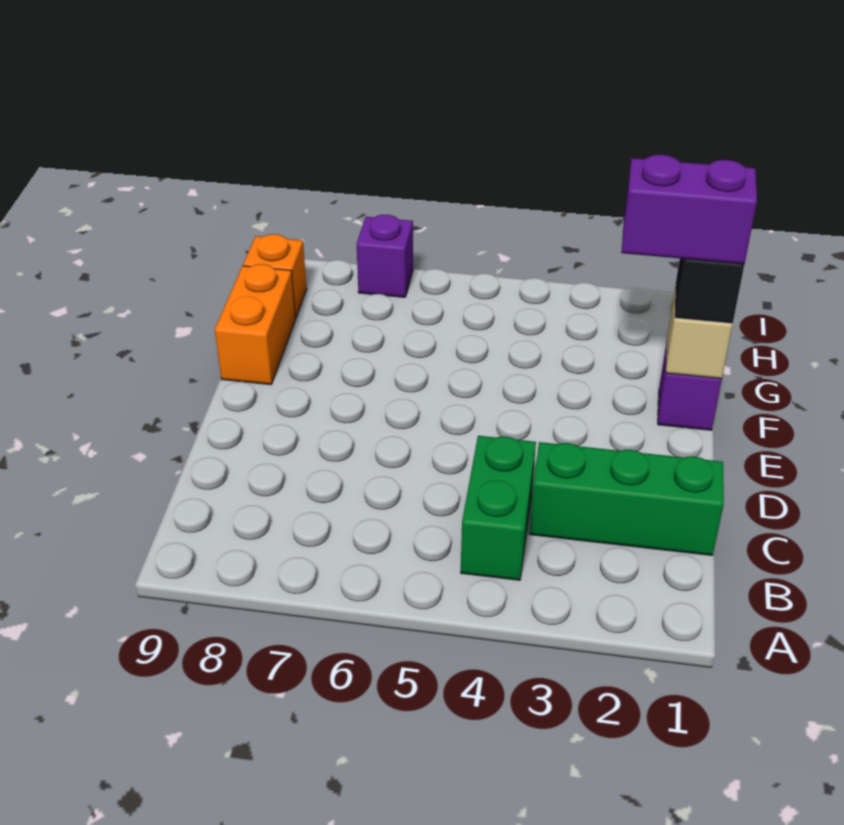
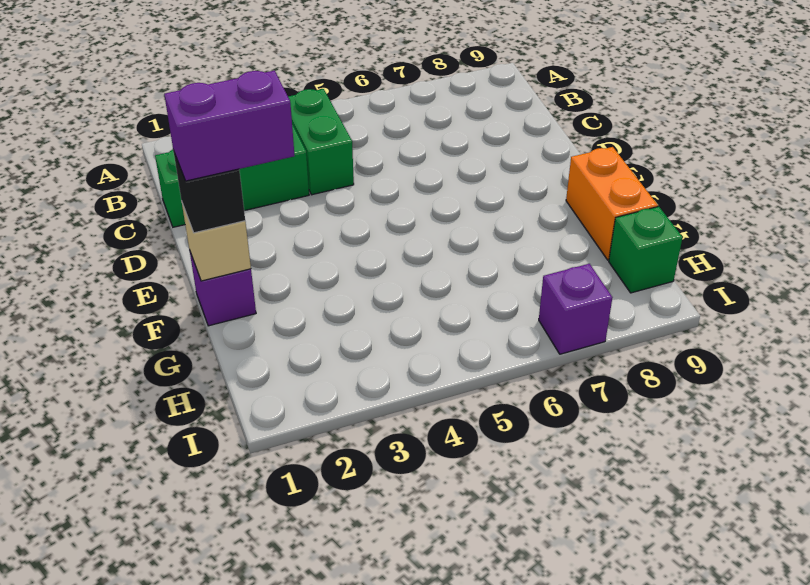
orange 1x1 brick [243,234,307,318] -> green 1x1 brick [609,207,683,293]

